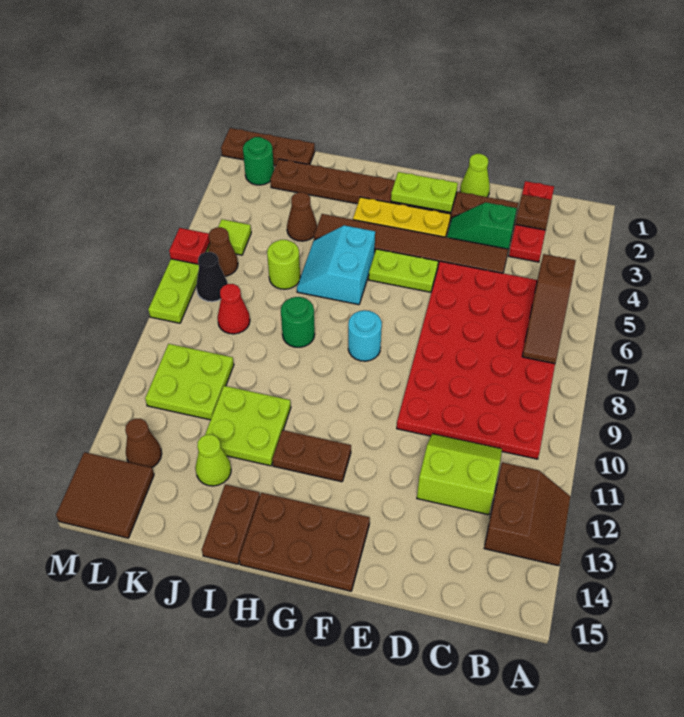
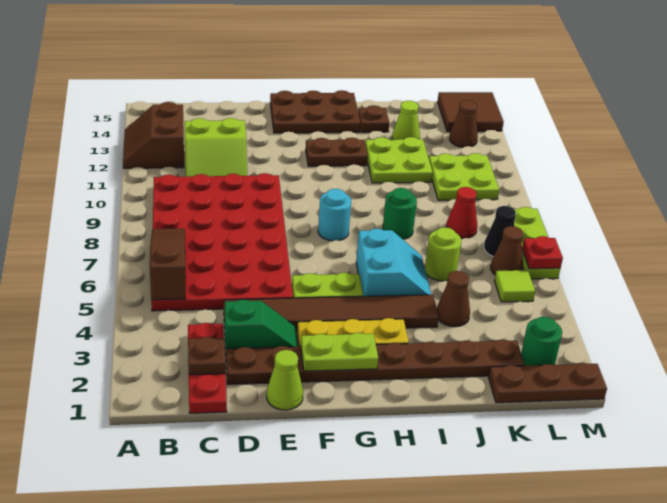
brown 1x2 plate [202,484,260,564] -> brown 1x1 plate [358,105,389,132]

